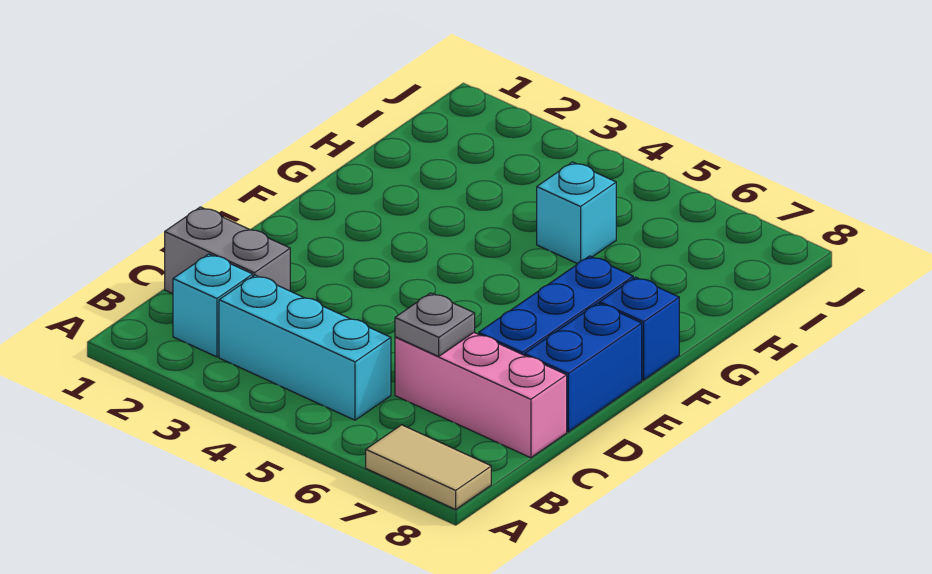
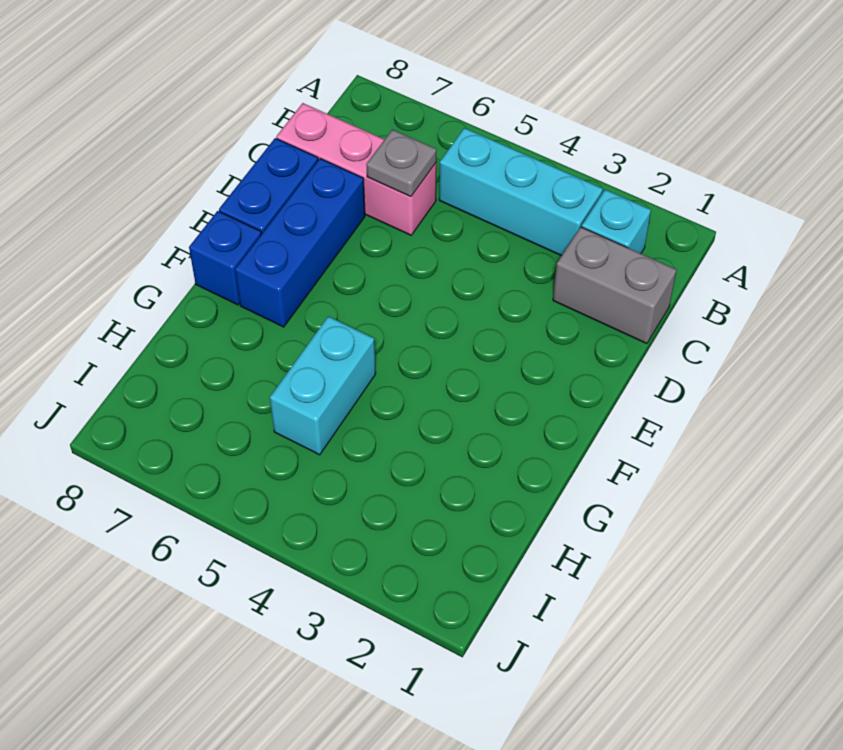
tan 1x2 tile [366,425,491,509] -> none
cyan 1x1 brick [537,162,616,264] -> cyan 1x2 brick [270,316,376,455]

